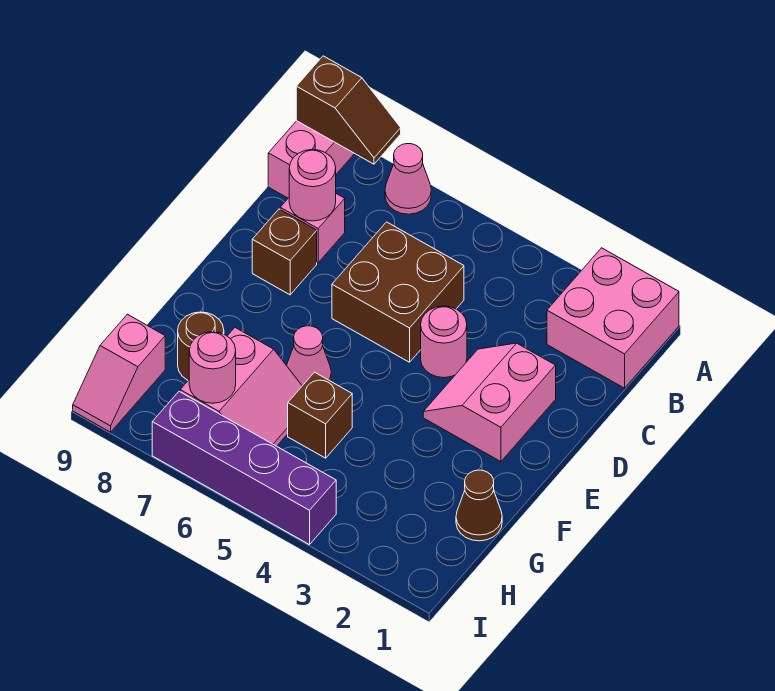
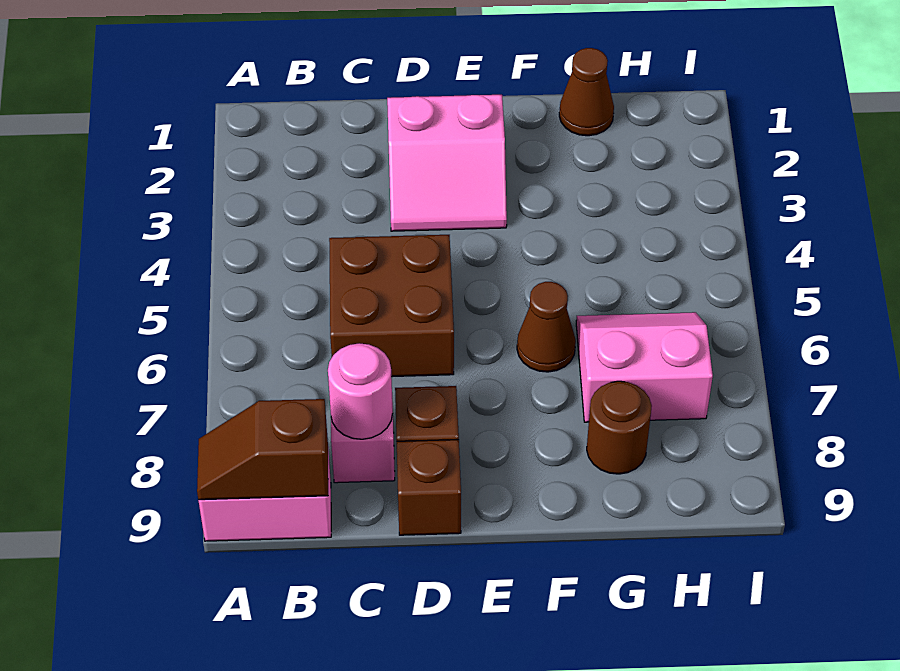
pink 2x2 brick [547,248,679,388] -> none
pink 1x1 cone [385,144,431,214] -> none
brown 1x2 slope [296,56,401,164] -> brown 1x2 slope turned to [197,399,328,500]
pink 1x1 round brick [421,306,467,378] -> none
pink 1x1 cone [287,326,331,386] -> brown 1x1 cone [517,282,576,372]
brown 1x1 brick [288,372,352,458] -> brown 1x1 brick moved to [397,440,461,535]
pink 1x1 round brick [189,332,236,403] -> none
pink 1x2 slope [73,314,165,432] -> none
purple 1x4 brick [152,391,336,545] -> none

